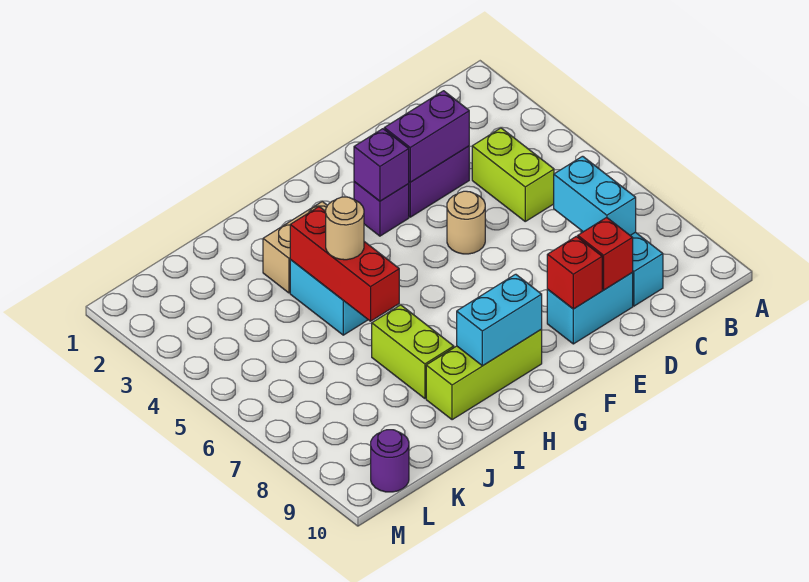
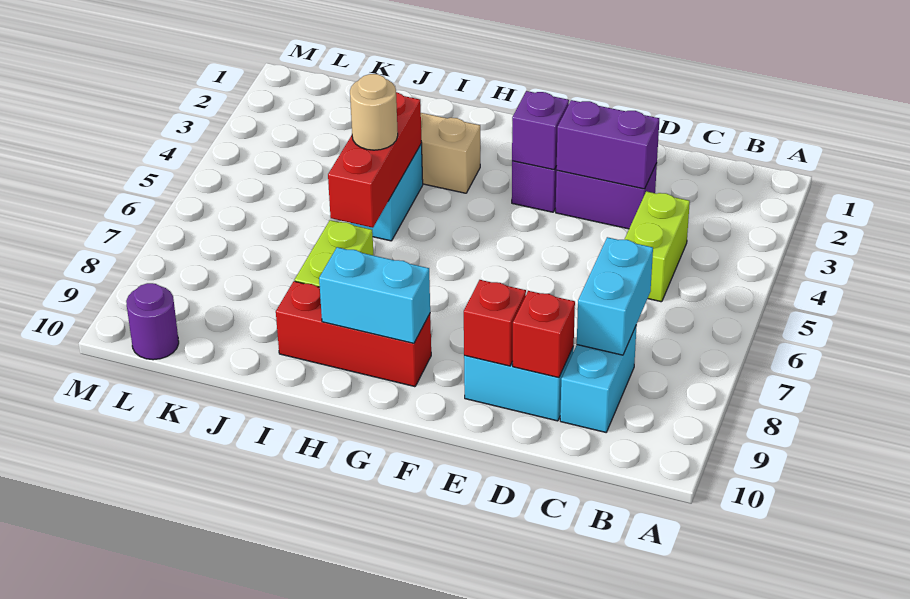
tan 1x1 round brick [447,191,485,254] -> none
lime 1x3 brick [426,330,542,420] -> red 1x3 brick [276,281,431,387]

